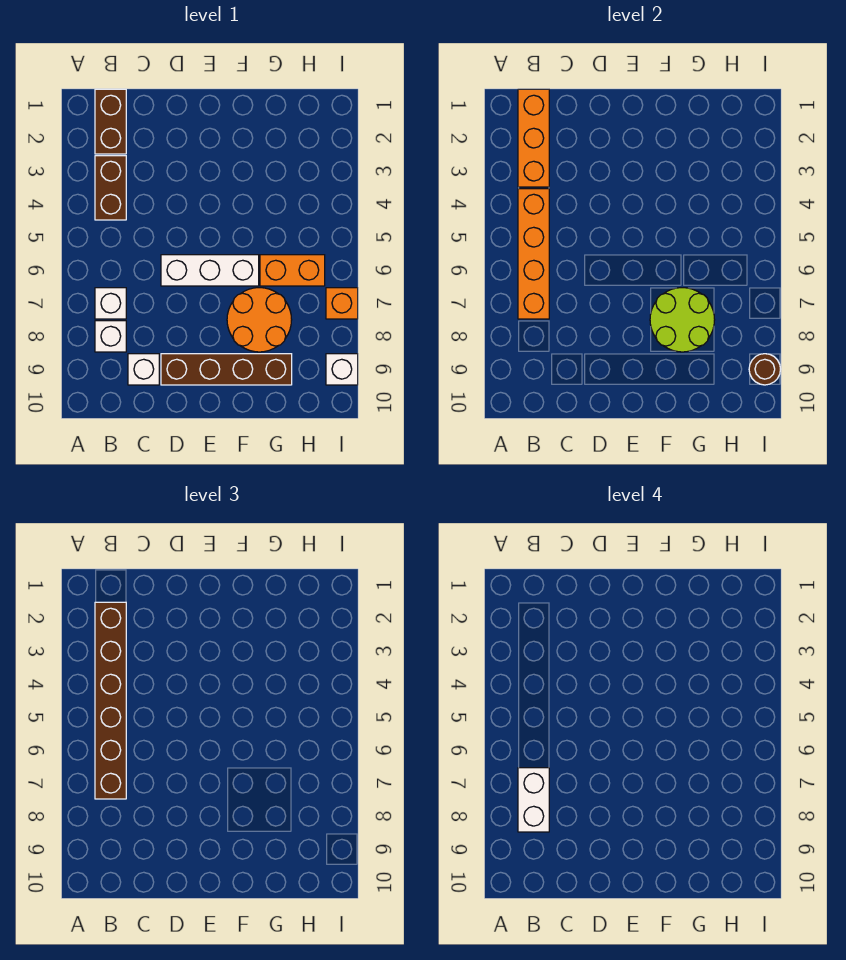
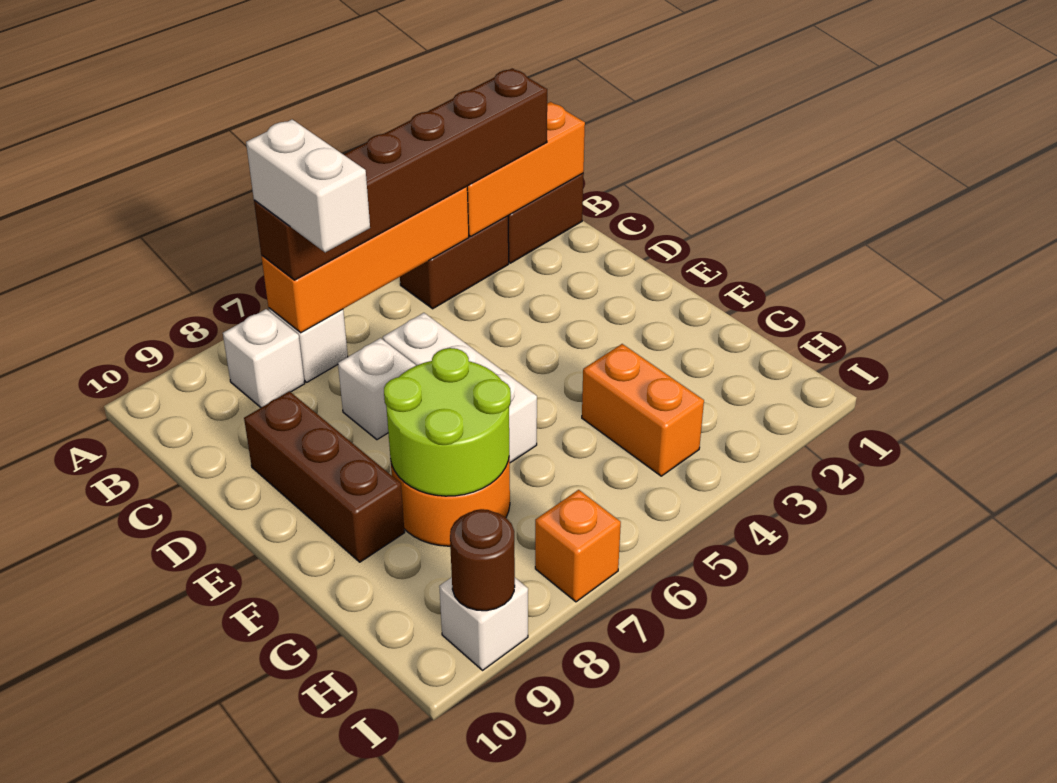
white 1x2 brick [518,768,549,832] -> white 1x2 brick turned to [246,120,370,252]
white 1x1 brick [128,354,159,385] -> white 1x1 brick moved to [338,338,416,440]
brown 1x4 brick [161,354,292,385] -> brown 1x3 brick [244,391,405,562]
orange 1x2 brick [260,255,325,286] -> orange 1x2 brick moved to [582,344,704,476]

